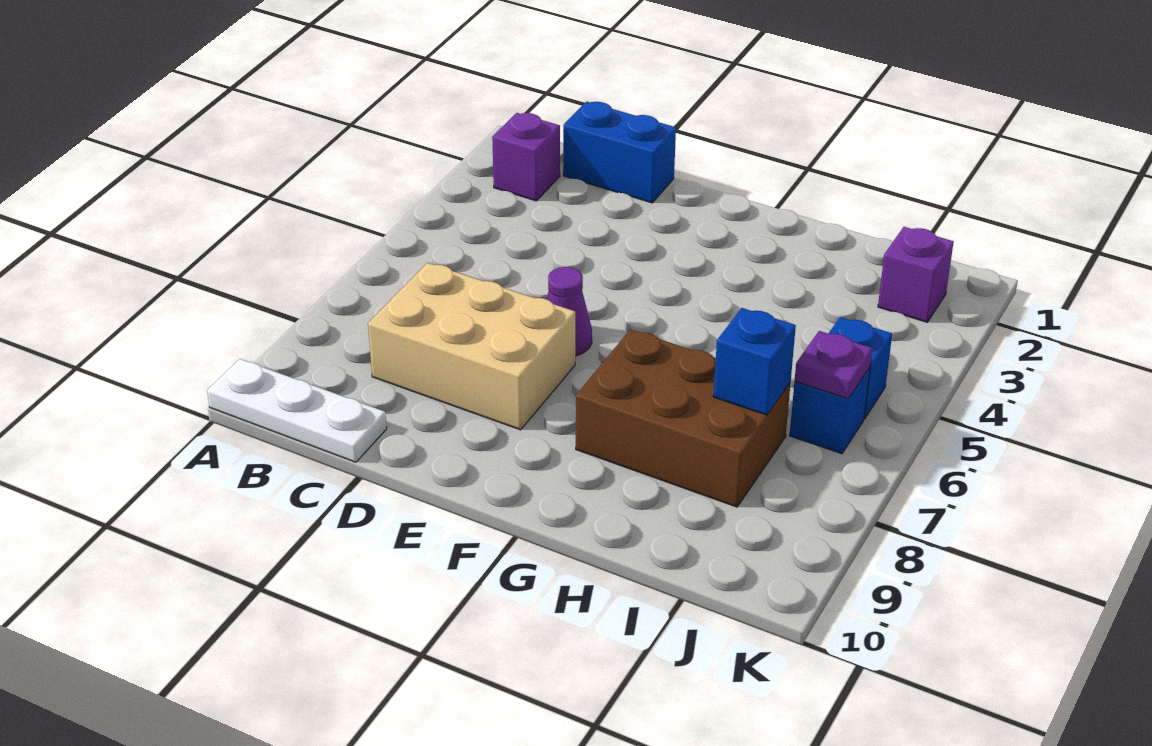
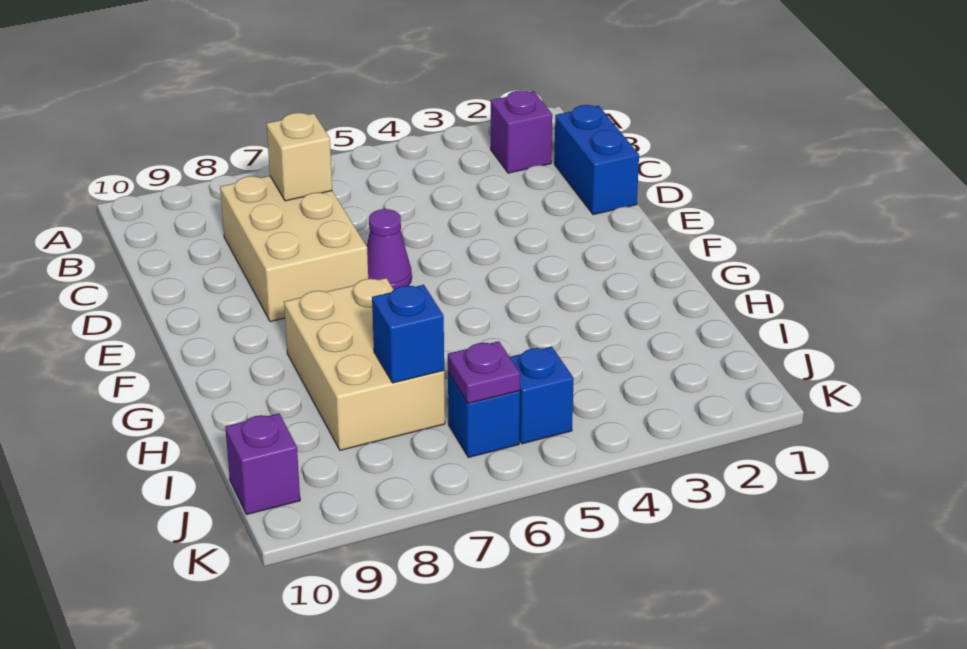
white 1x3 plate [207,359,387,462] -> none
none -> tan 1x1 brick [267,113,332,201]
brown 2x3 brick [576,330,791,507] -> tan 2x3 brick [284,278,445,450]
purple 1x1 brick [878,227,954,322] -> purple 1x1 brick moved to [225,413,300,515]

